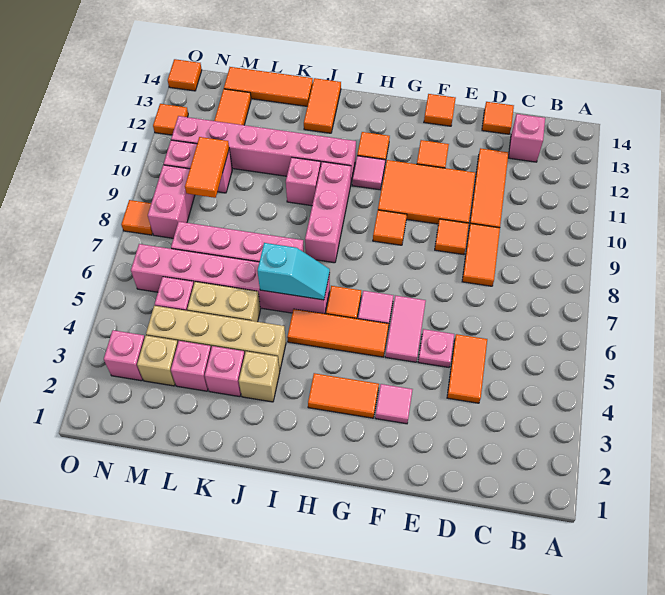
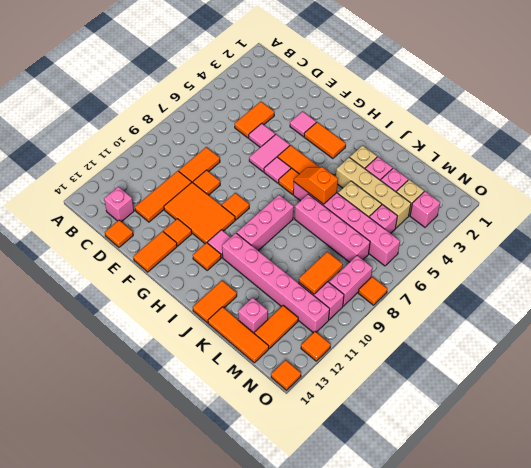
pink 1x1 plate [418,329,454,367] -> pink 1x1 tile [249,123,275,147]
orange 1x1 tile [424,94,456,126] -> orange 1x2 tile [134,231,177,272]
cyan 1x2 slope [257,243,330,300] -> orange 1x2 slope [294,167,338,204]
pink 1x1 brick [286,157,321,206] -> pink 1x1 brick moved to [238,298,268,333]

